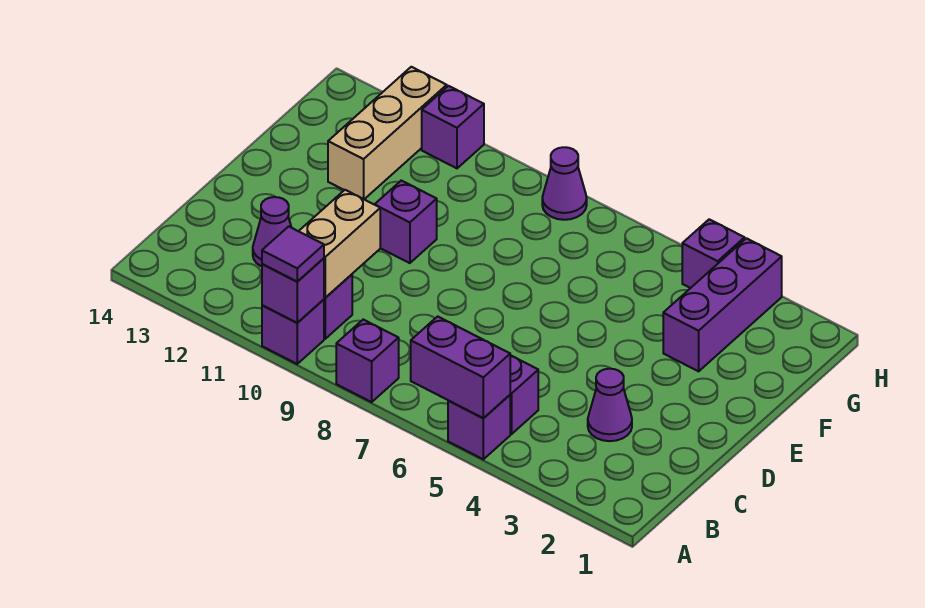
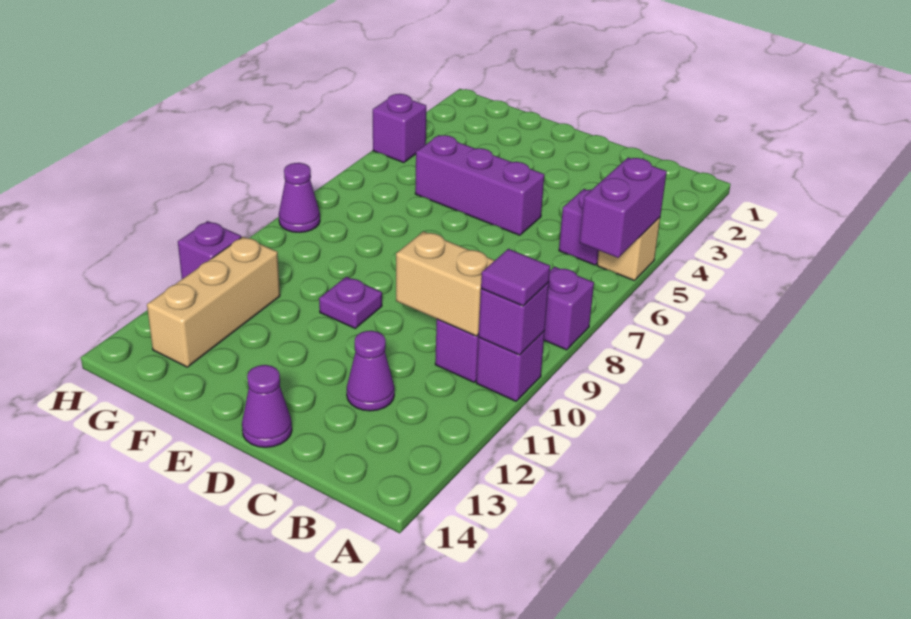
purple 1x1 brick [448,395,510,459] -> tan 1x1 brick [597,218,660,281]
purple 1x1 cone [588,369,632,441] -> purple 1x1 cone moved to [242,365,292,447]
purple 1x1 brick [375,181,437,263] -> purple 1x1 plate [319,277,382,328]
purple 1x3 brick [663,238,782,371] -> purple 1x3 brick moved to [415,135,544,235]
tan 1x3 brick [328,67,447,199] -> tan 1x3 brick turned to [147,237,280,367]

